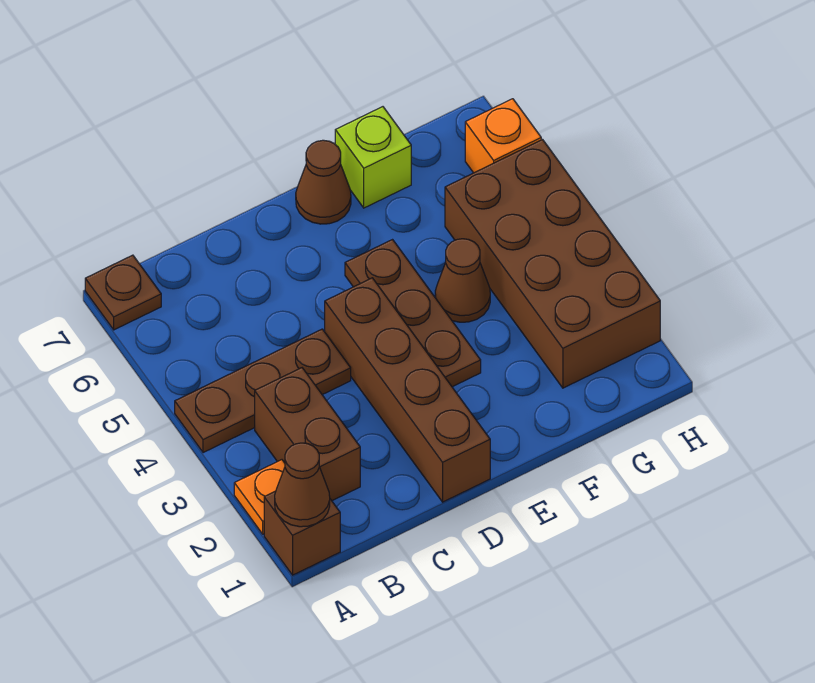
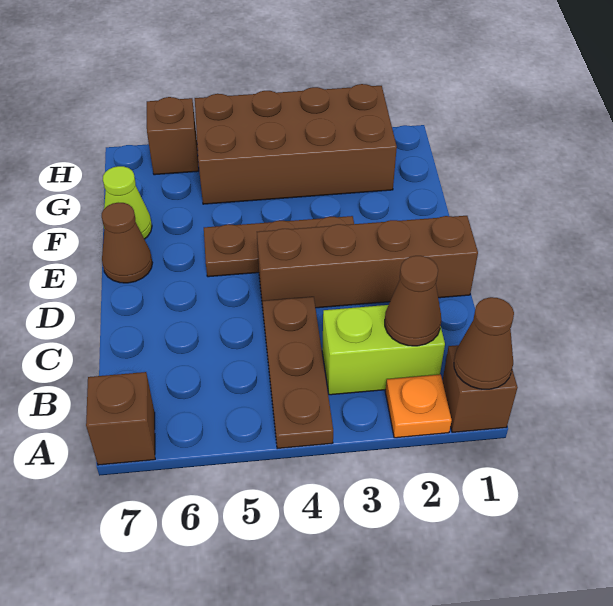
brown 1x1 plate [85,255,161,330] -> brown 1x1 brick [86,372,155,465]
brown 1x2 brick [255,368,360,501] -> lime 1x2 brick [322,305,445,395]
brown 1x1 cone [435,239,490,322] -> brown 1x1 cone moved to [385,256,441,346]
lime 1x1 brick [335,107,411,208] -> lime 1x1 cone [103,166,152,239]
orange 1x1 brick [465,99,541,173] -> brown 1x1 brick [147,97,199,175]

